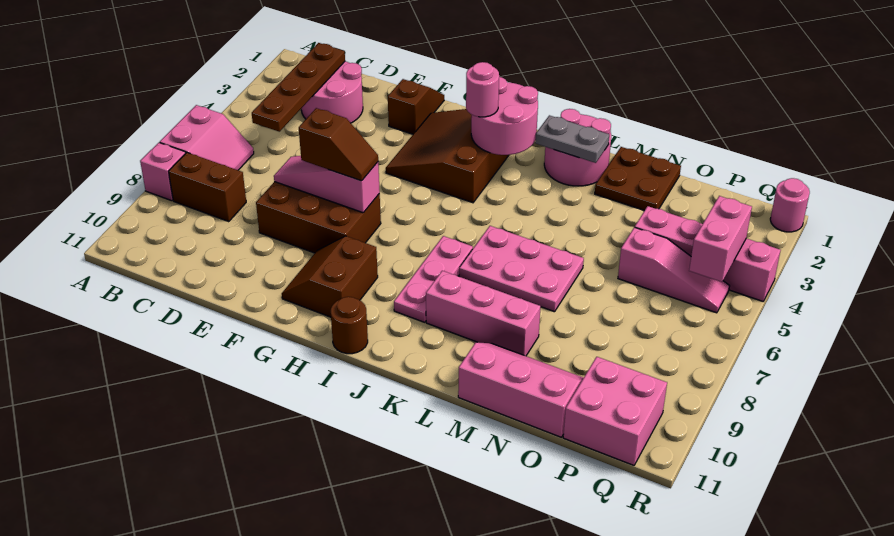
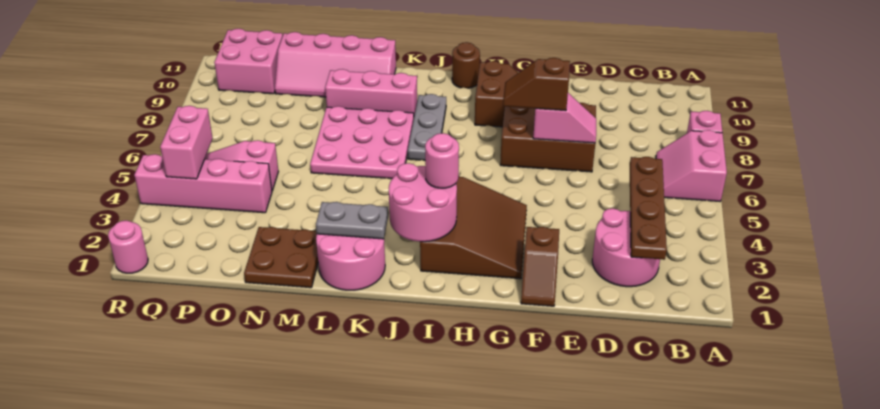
brown 1x2 brick [169,152,246,222] -> none
pink 1x3 slope [274,156,380,213] -> pink 1x2 slope [533,93,596,143]
pink 1x3 plate [394,236,473,322] -> grey 1x3 plate [408,94,446,160]
pink 2x3 plate [459,226,584,312] -> pink 3x3 plate [310,106,414,179]
pink 2x3 slope [458,342,583,437] -> pink 2x4 slope [275,32,396,97]

